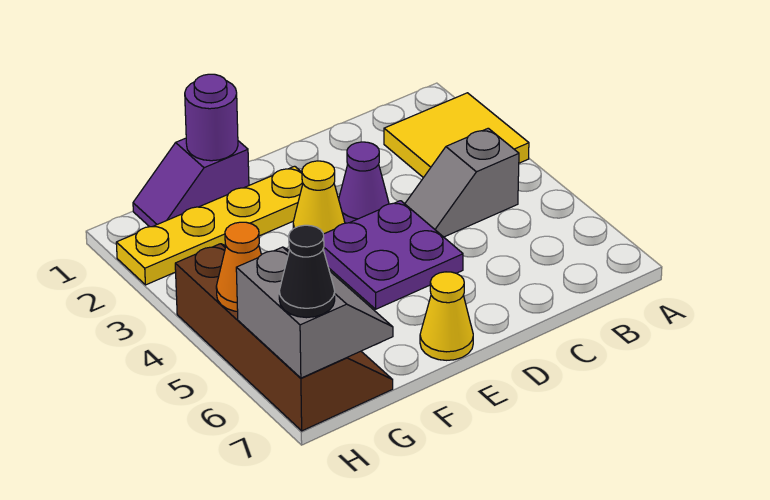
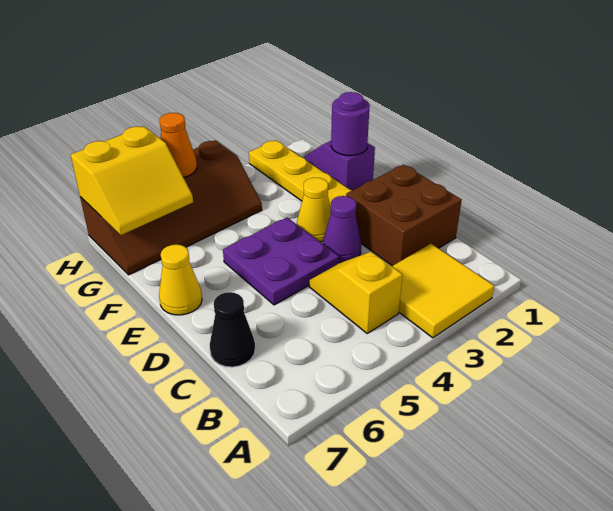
grey 1x2 slope [405,128,519,237] -> yellow 1x2 slope [309,252,402,333]
none -> brown 2x2 brick [346,165,462,266]
grey 2x2 slope [236,247,393,378] -> yellow 2x2 slope [71,126,193,235]
black 1x1 cone [279,225,335,318] -> black 1x1 cone moved to [210,292,255,367]

